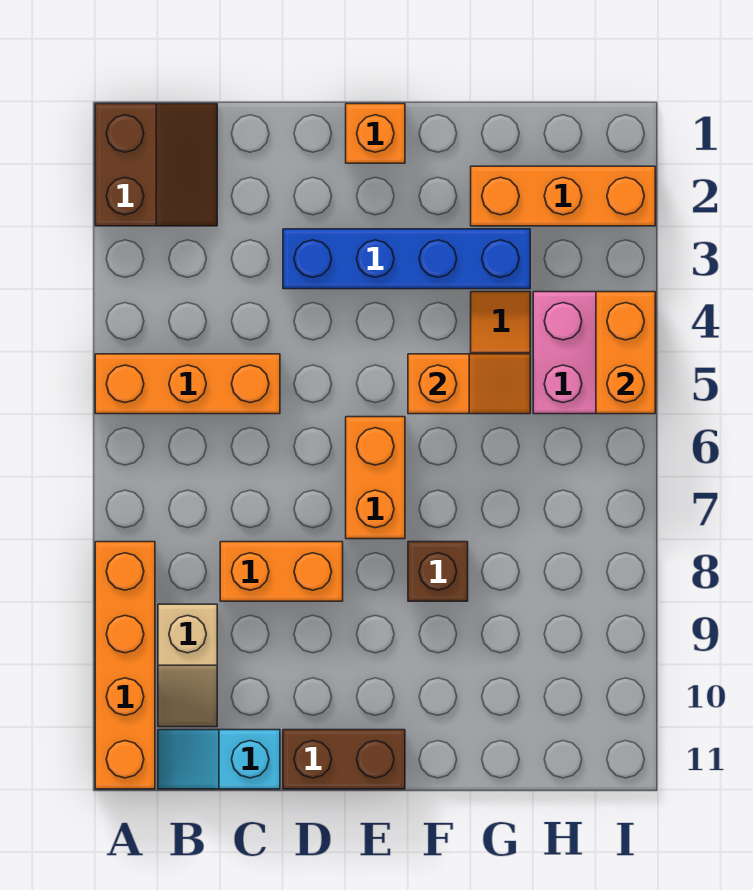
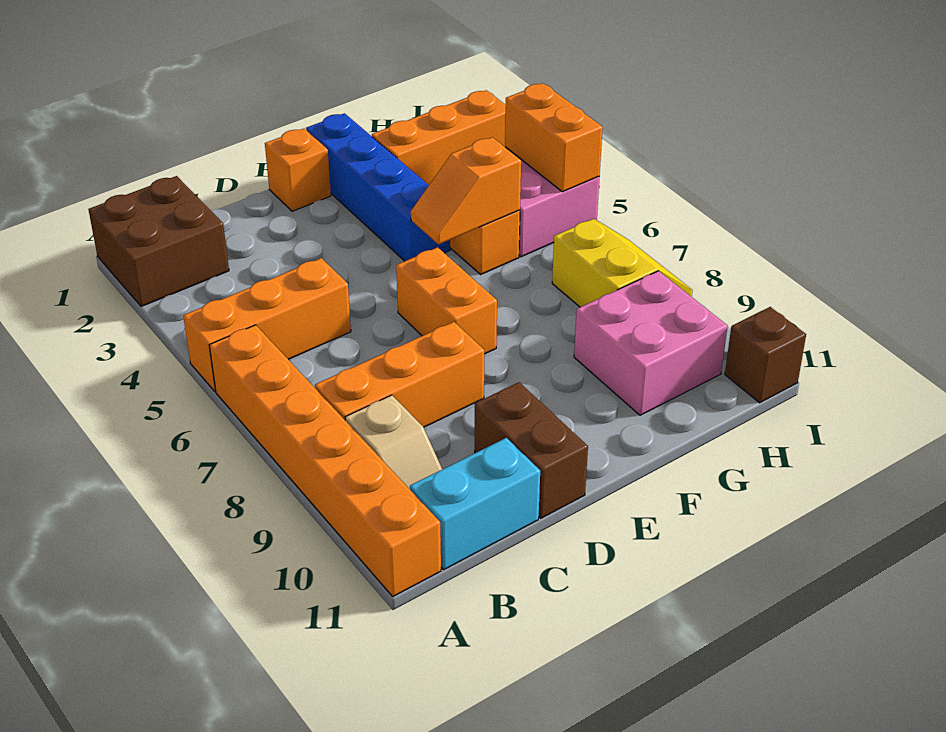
brown 2x2 slope [95,104,217,226] -> brown 2x2 brick [88,176,229,307]
orange 1x4 brick [95,542,155,789] -> orange 1x6 brick [209,325,441,596]
cyan 1x2 slope [158,730,280,789] -> cyan 1x2 brick [410,438,540,570]
orange 1x2 brick [220,542,343,601] -> orange 1x3 brick [315,322,484,427]
blue 1x4 brick [283,229,530,289] -> blue 1x4 brick turned to [306,113,450,261]
brown 1x2 brick [283,730,405,789] -> brown 1x2 brick turned to [475,382,588,518]
orange 1x2 slope [408,354,530,414] -> orange 1x2 slope turned to [411,137,521,244]
brown 1x1 brick [408,542,468,601] -> brown 1x1 brick moved to [725,307,806,403]
none -> pink 2x2 brick [574,271,727,415]
none -> yellow 2x2 slope [552,219,692,307]

